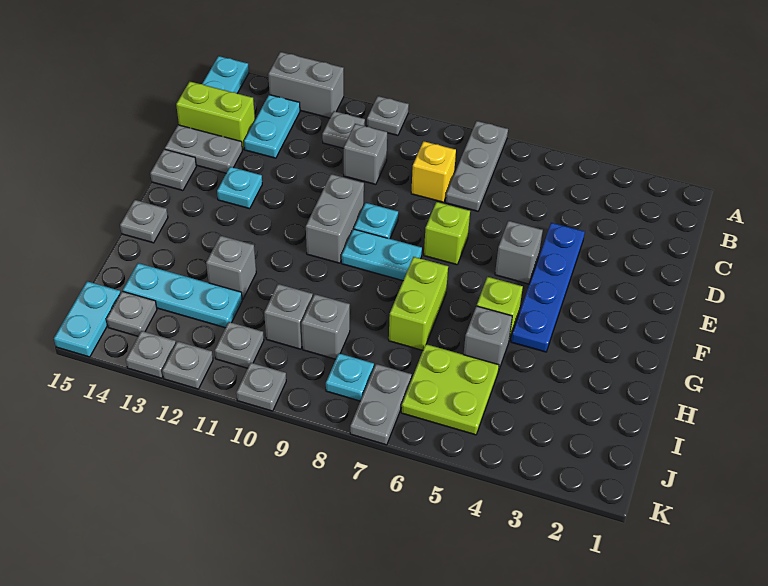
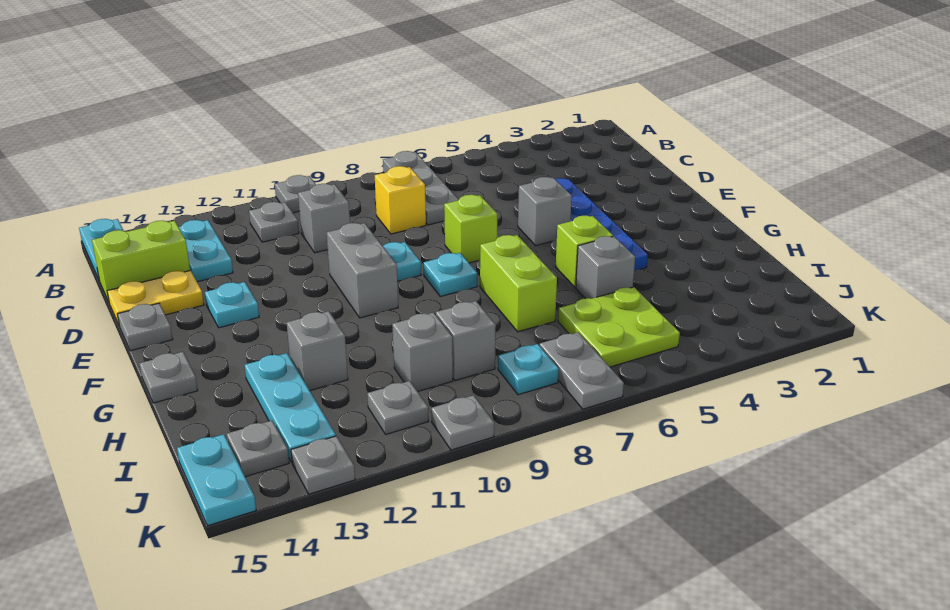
grey 1x2 brick [268,52,344,118] -> none
grey 1x2 plate [165,125,243,173] -> yellow 1x2 plate [107,270,204,325]
cyan 1x2 plate [342,229,422,281] -> cyan 1x1 plate [424,253,477,296]
cyan 1x3 plate [123,263,242,328] -> cyan 1x3 plate turned to [245,353,336,462]
grey 1x1 plate [162,341,213,389] -> none

